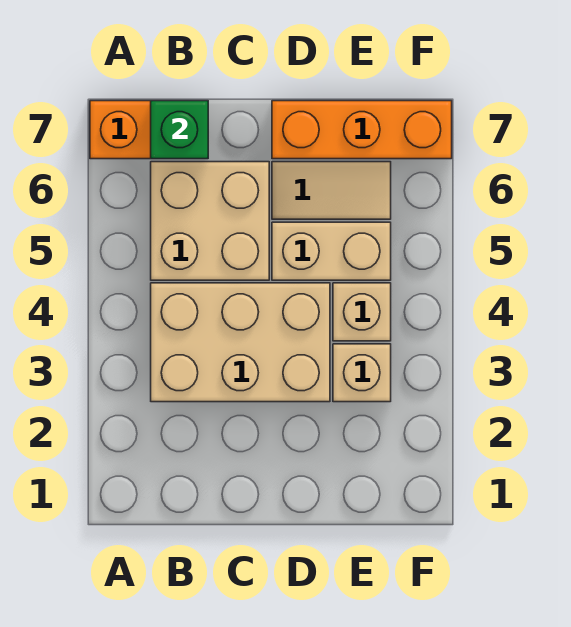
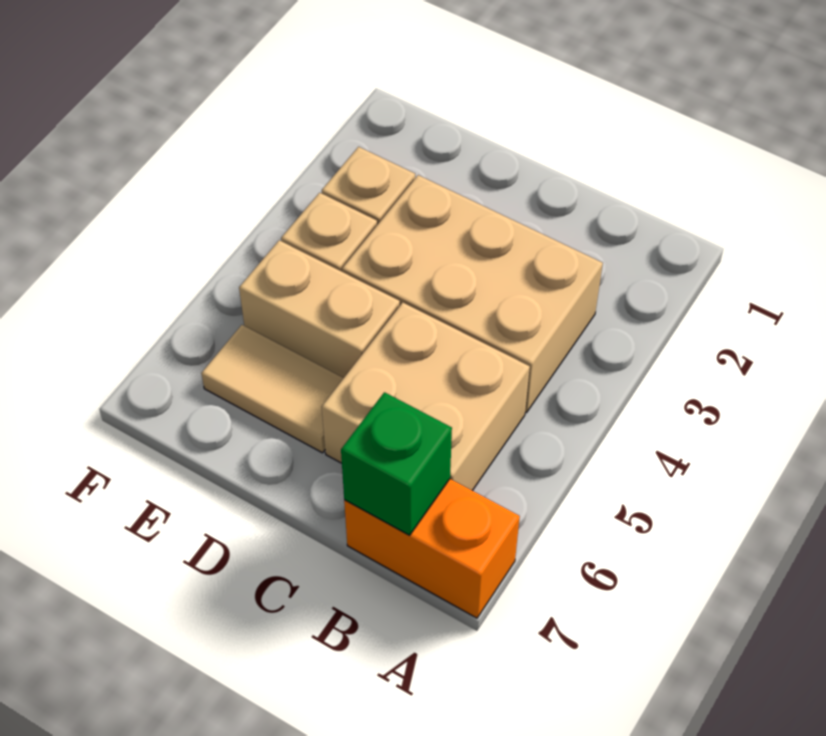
orange 1x3 brick [272,101,452,159] -> none

